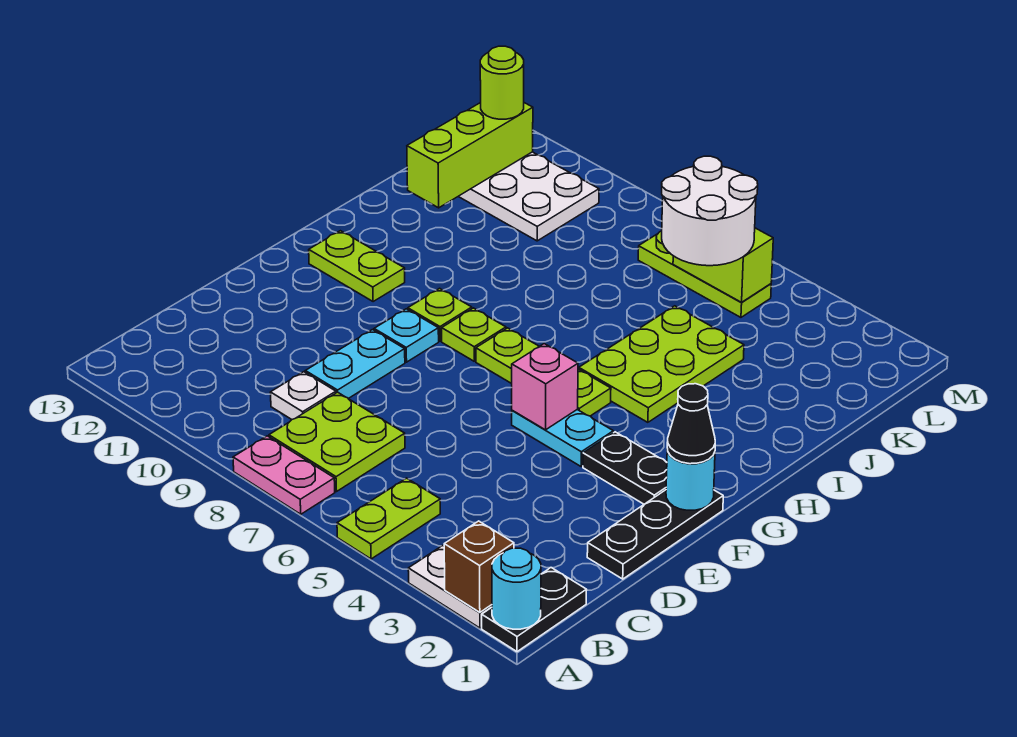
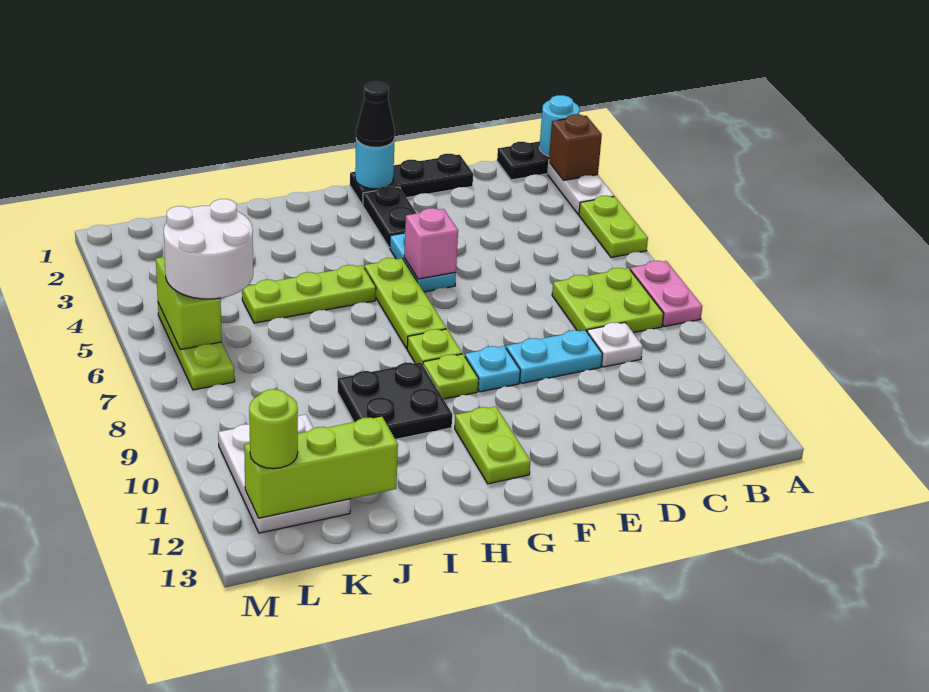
lime 1x2 plate [337,478,440,559] -> lime 1x2 plate turned to [579,196,648,257]
lime 2x3 plate [579,306,744,422] -> lime 1x3 plate [242,265,376,323]
none -> black 2x2 plate [338,362,452,439]

